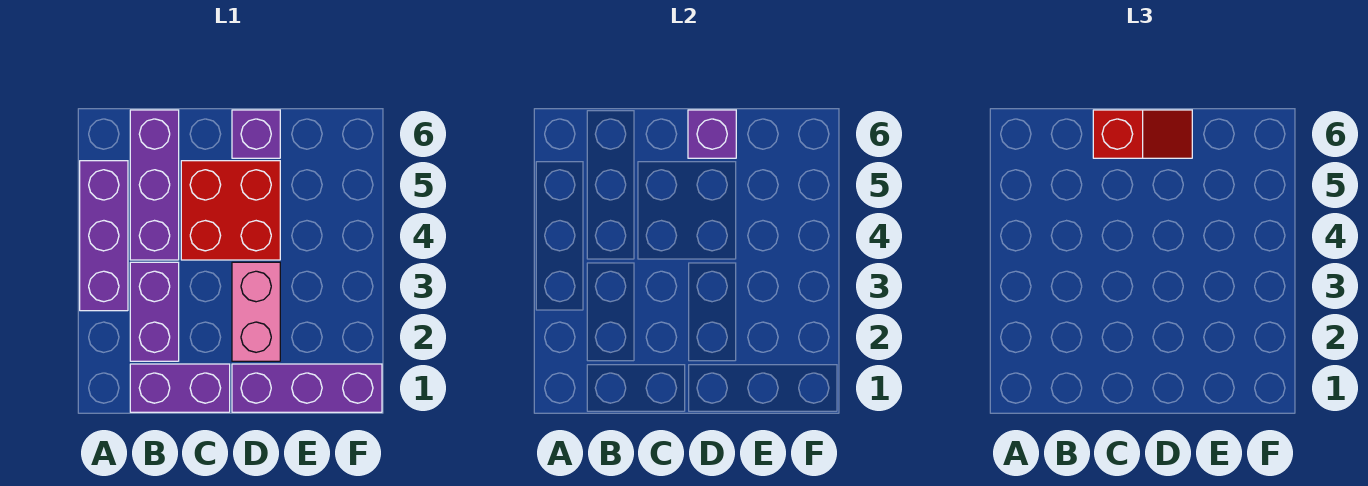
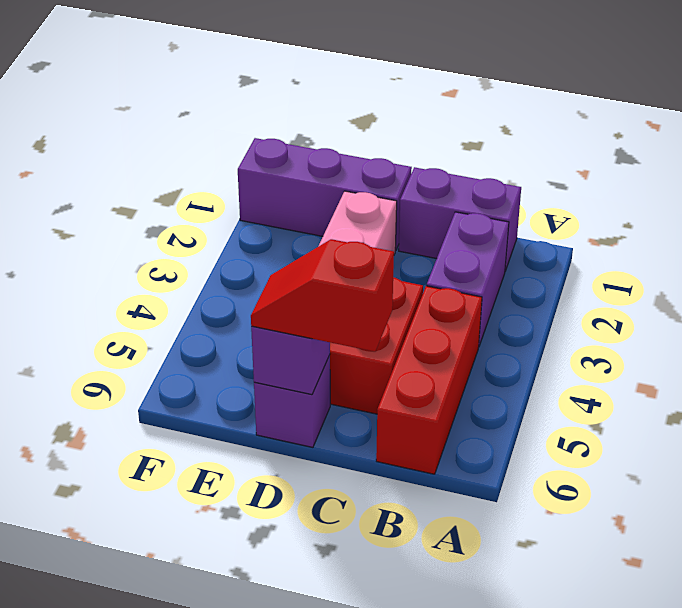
purple 1x3 brick [80,161,128,311] -> none
purple 1x3 brick [130,110,179,260] -> red 1x3 brick [376,286,482,474]

